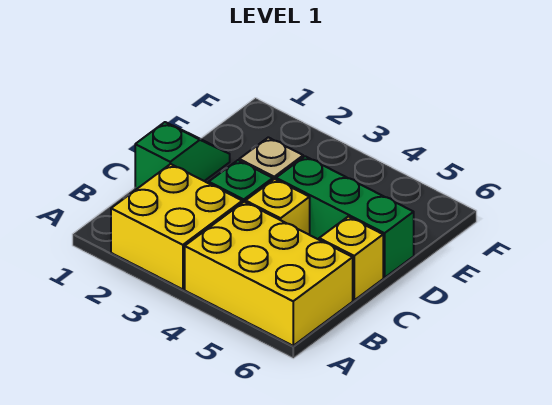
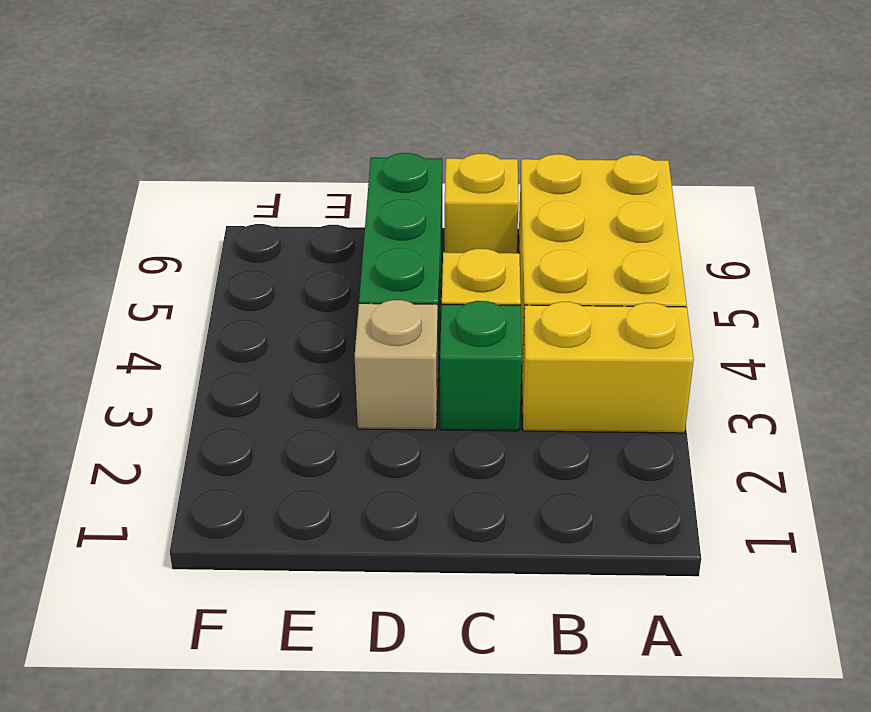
yellow 2x2 brick [111,164,242,289] -> yellow 1x2 brick [522,302,694,433]
green 1x2 slope [135,122,230,189] -> none

